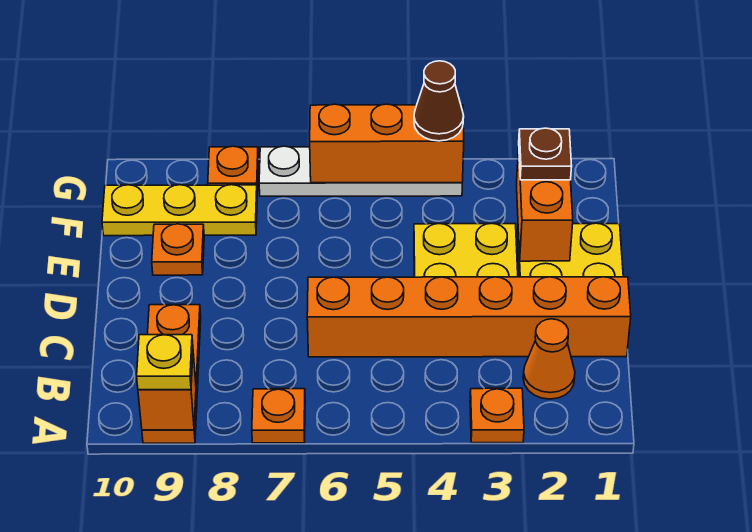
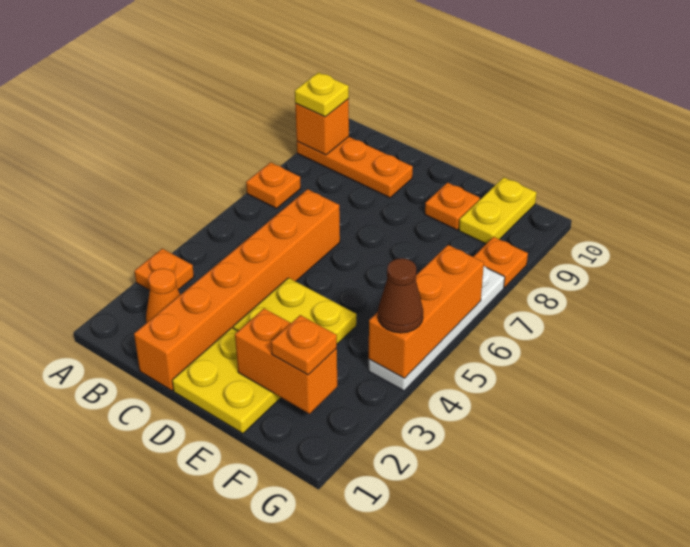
brown 1x1 plate [519,128,572,180] -> orange 1x1 plate [271,315,337,375]
yellow 1x3 plate [102,185,257,236] -> yellow 1x2 plate [459,177,537,244]

